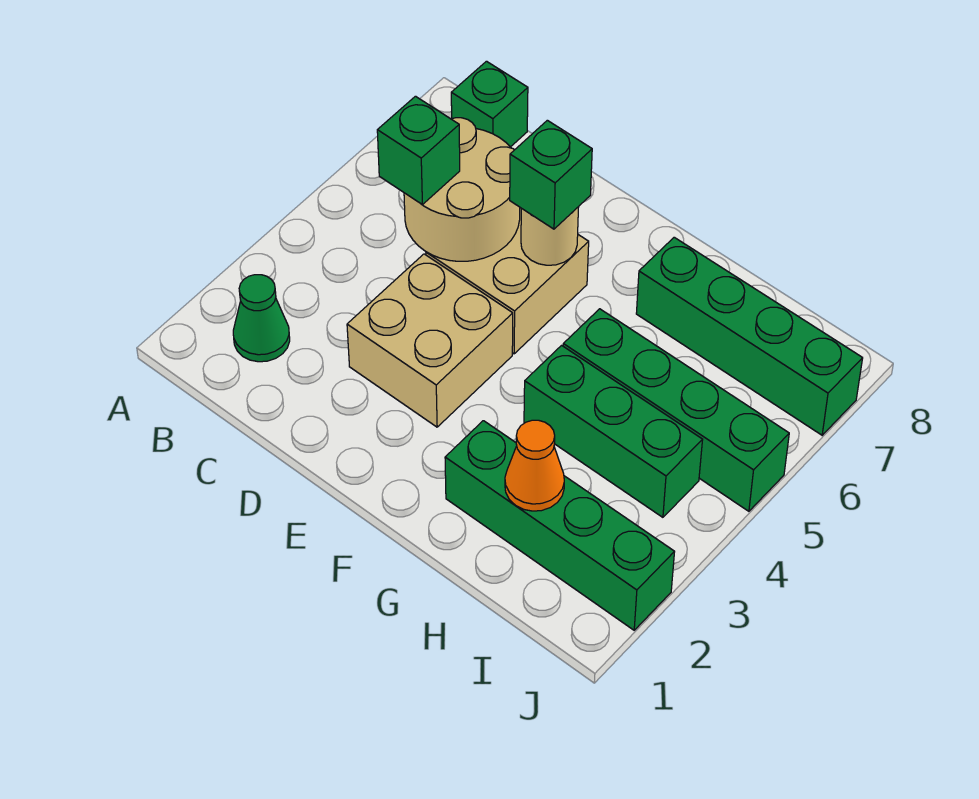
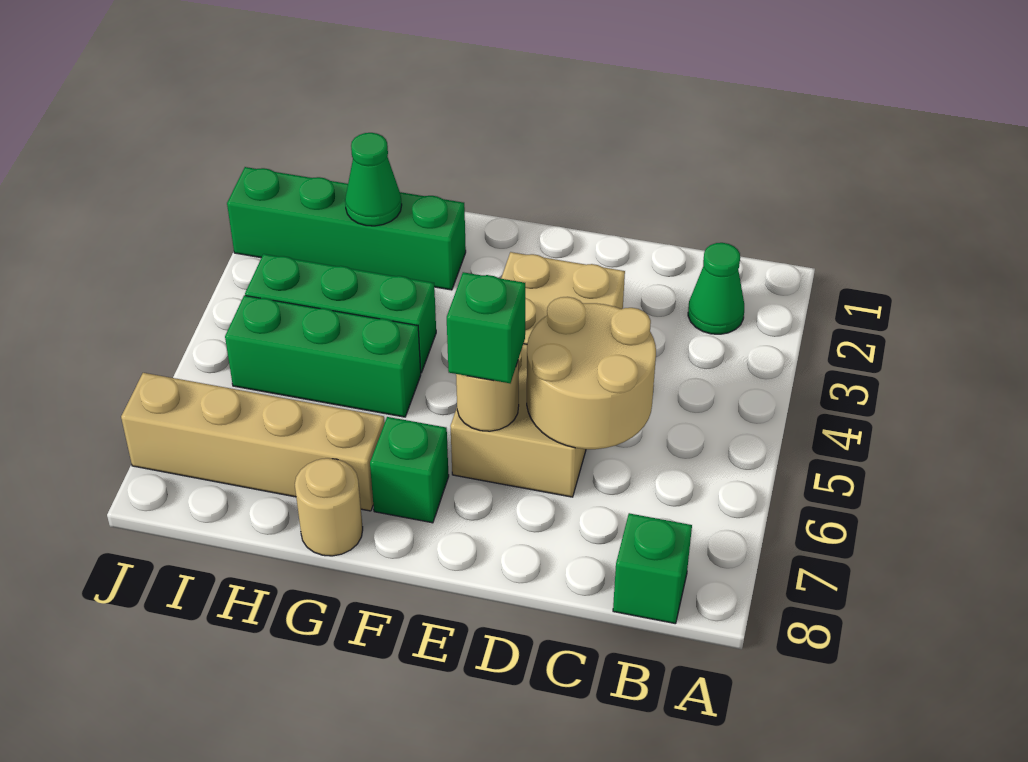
green 1x1 brick [377,96,460,204] -> green 1x1 brick moved to [370,417,449,523]
green 1x4 brick [563,309,789,511] -> green 1x3 brick [225,295,421,417]
green 1x4 brick [636,237,863,435] -> tan 1x4 brick [121,373,385,511]
none -> tan 1x1 round brick [295,458,363,556]
orange 1x1 cone [505,420,564,511] -> green 1x1 cone [345,133,402,226]

